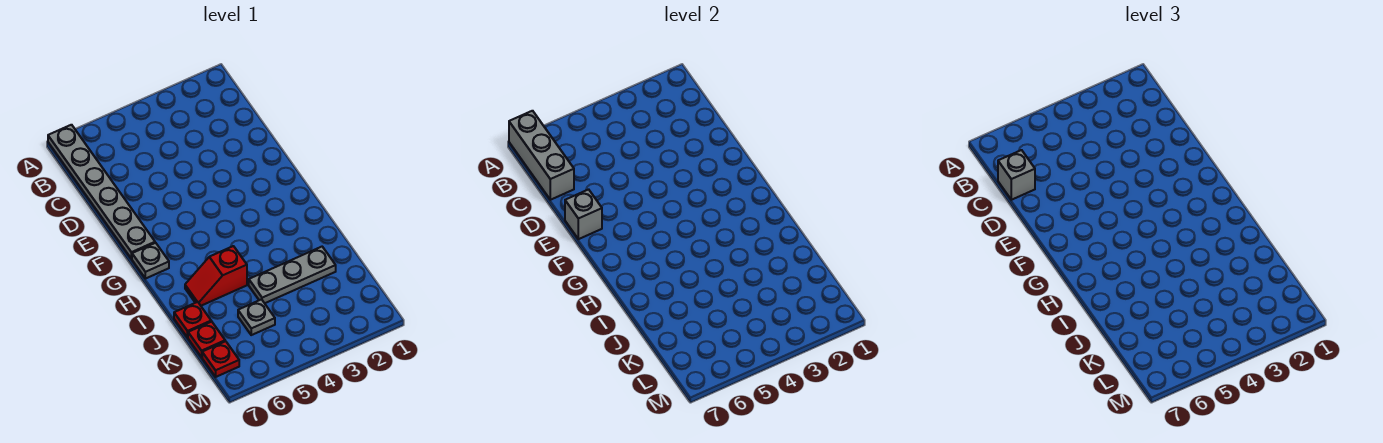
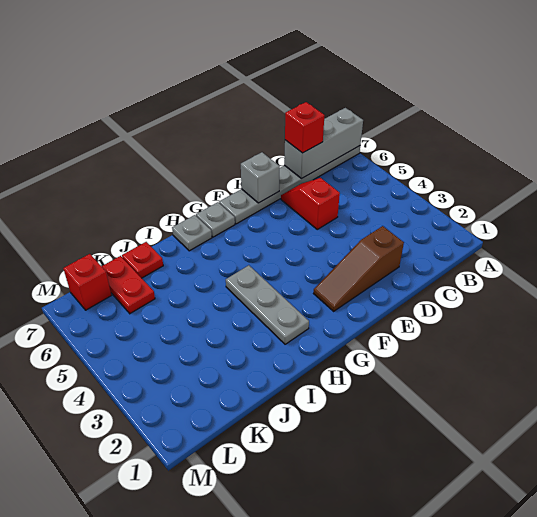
grey 1x1 brick [998,150,1035,200] -> red 1x1 brick [285,102,325,153]
none -> brown 1x3 slope [314,226,404,311]
red 1x2 slope [185,246,247,306] -> red 1x2 slope moved to [281,178,340,229]
grey 1x3 plate [249,247,336,303] -> grey 1x3 plate moved to [226,265,309,344]
grey 1x1 plate [238,299,275,335] -> grey 1x1 plate moved to [172,215,212,251]
red 1x1 plate [188,321,225,357] -> red 1x2 plate [102,256,155,314]
red 1x1 plate [202,341,239,377] -> red 1x1 brick [63,254,111,310]

